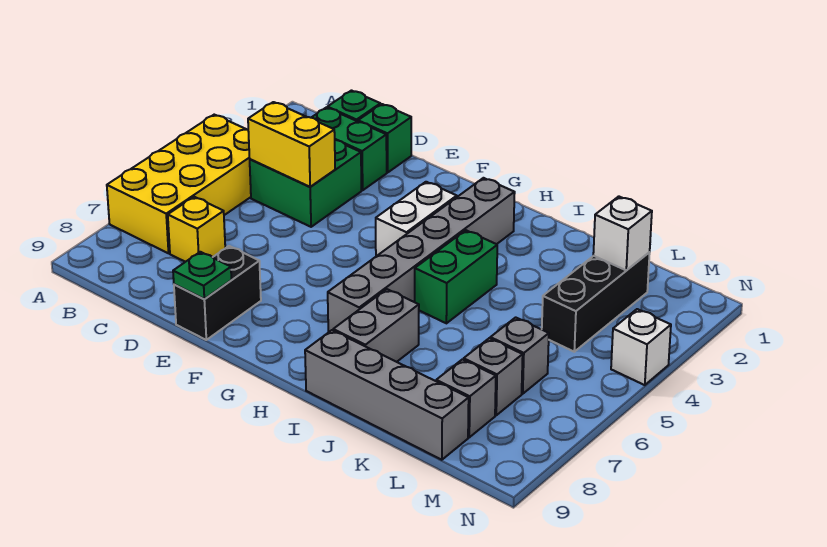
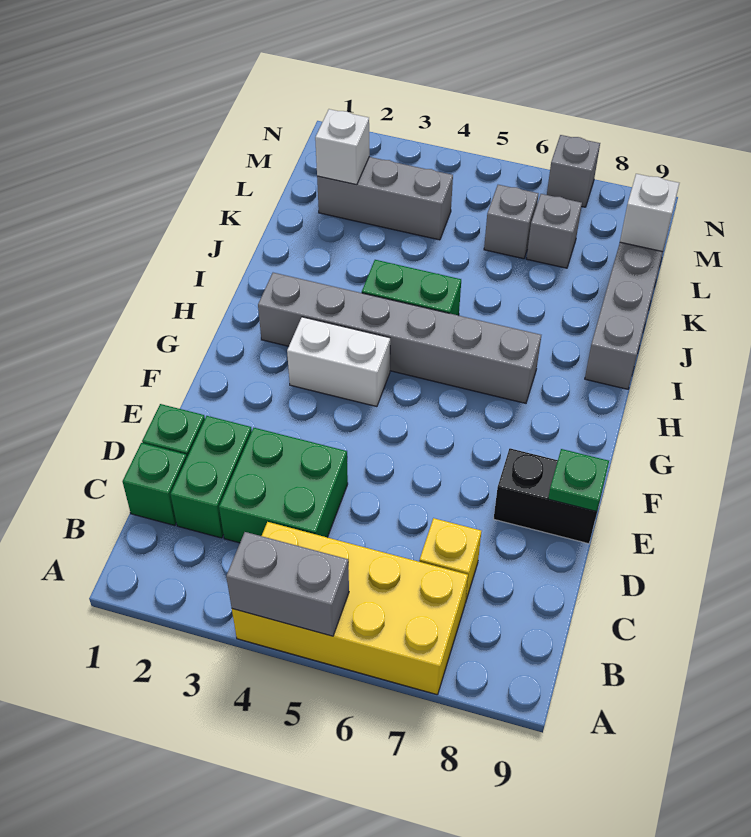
yellow 1x2 brick [248,102,335,187] -> none
grey 1x2 brick [333,289,419,362] -> grey 1x2 brick moved to [226,532,349,636]
black 1x3 brick [542,252,650,352] -> grey 1x3 brick [317,157,453,240]
grey 1x1 brick [436,359,496,437] -> grey 1x1 brick moved to [547,135,600,207]
white 1x1 brick [611,309,671,385] -> white 1x1 brick moved to [620,174,679,252]

